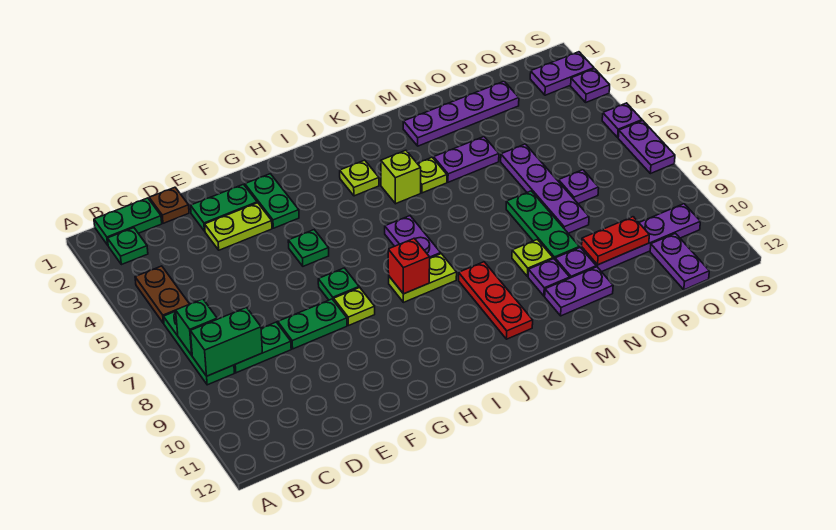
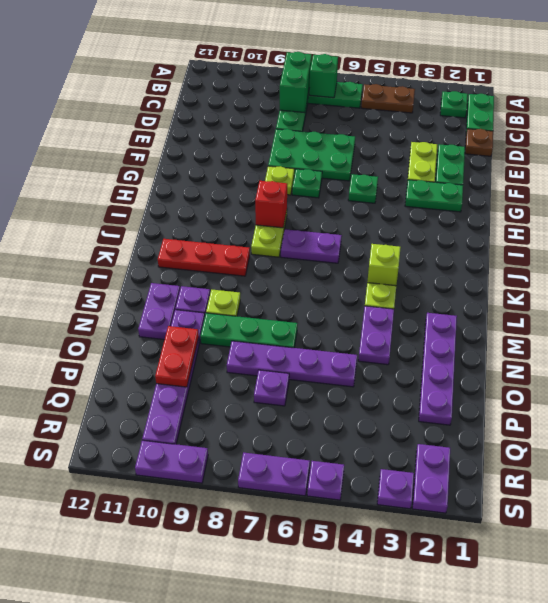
green 1x2 plate [278,299,347,349] -> green 2x3 plate [268,129,355,181]
lime 1x1 plate [340,160,379,196] -> none
purple 1x2 plate [650,233,709,290] -> purple 1x2 plate moved to [135,440,208,483]

